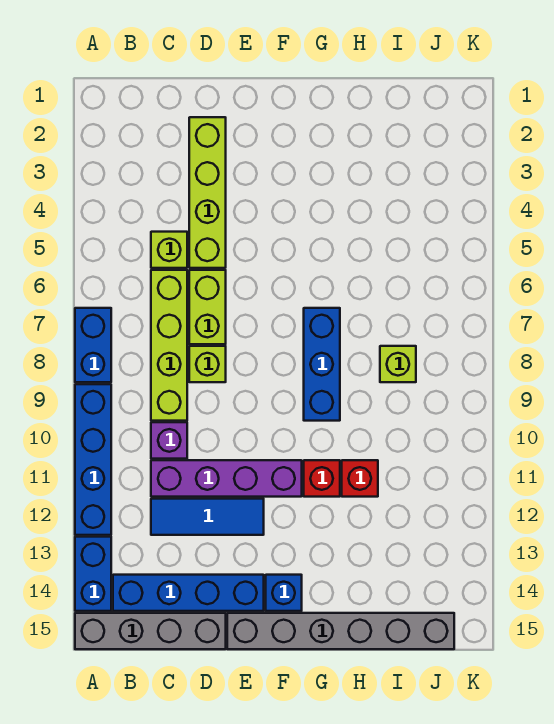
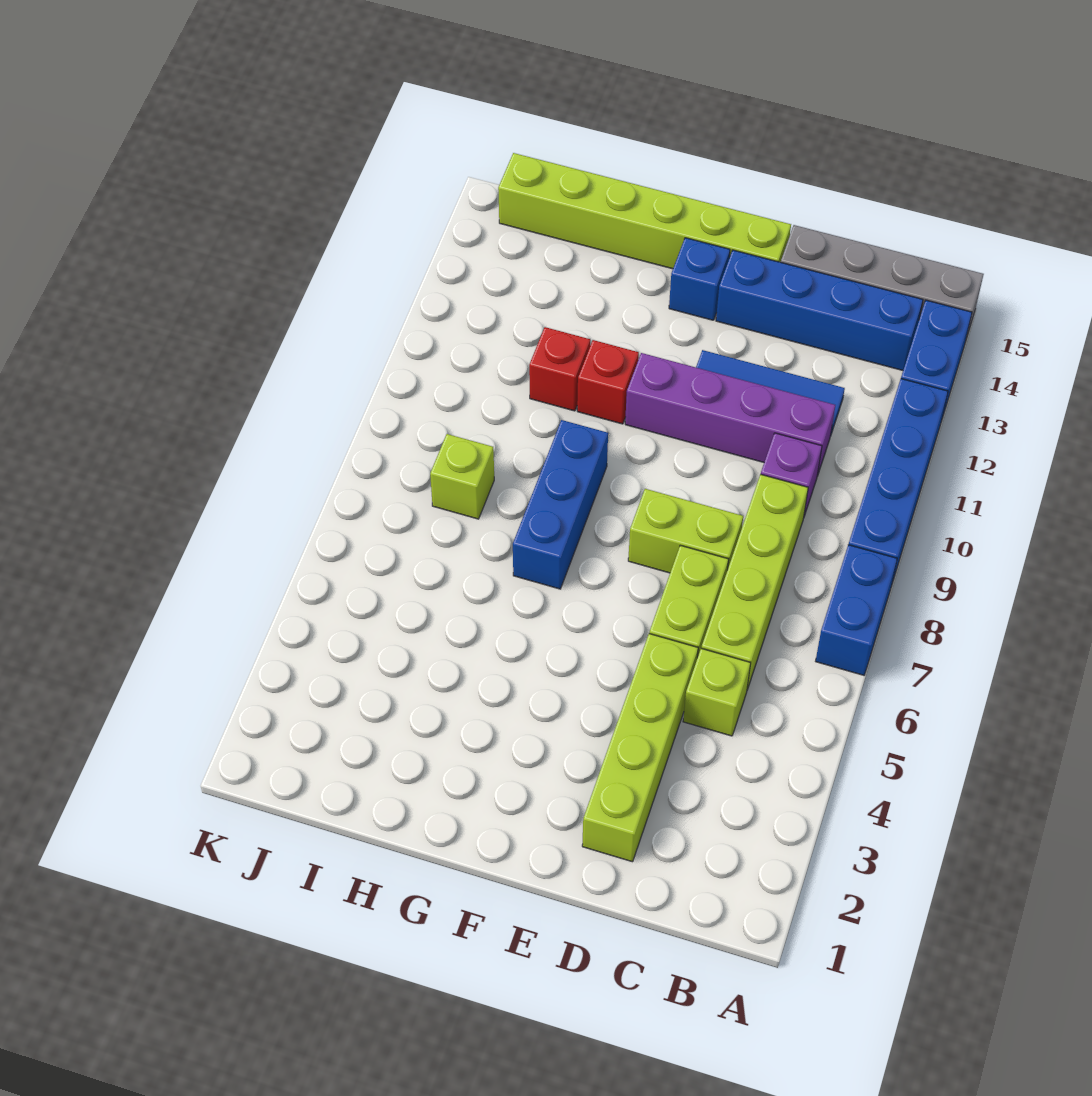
lime 1x1 brick [189,346,226,382] -> lime 1x2 brick [628,489,743,573]
grey 1x6 brick [227,613,454,649] -> lime 1x6 brick [498,153,791,269]

